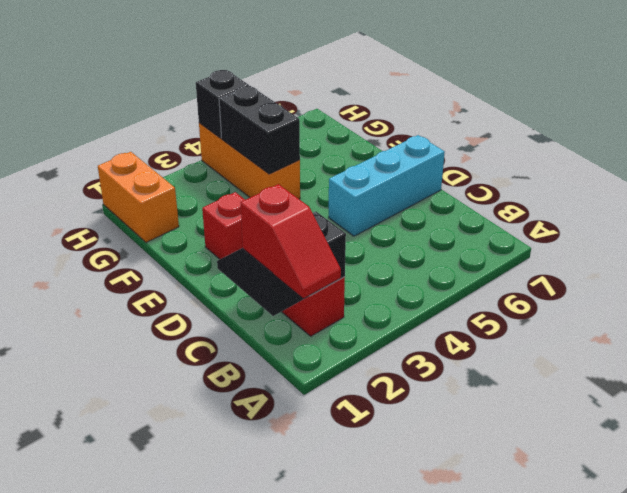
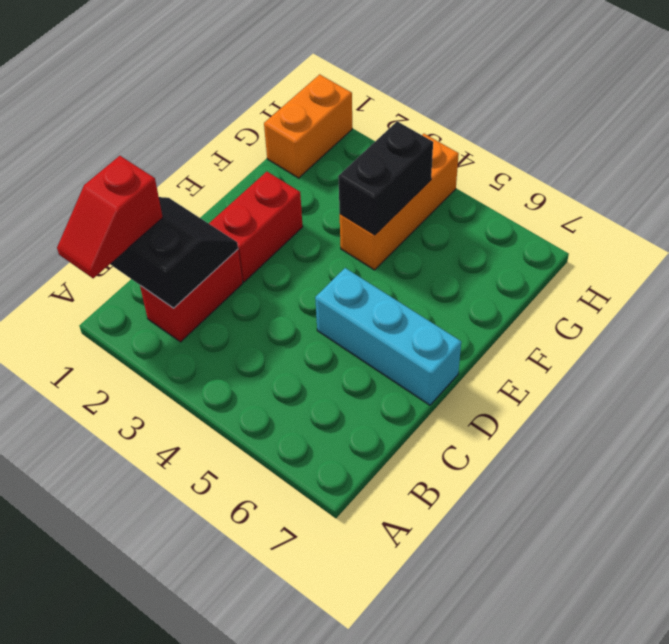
red 1x1 brick [202,192,245,259] -> red 1x2 brick [209,172,303,282]
black 1x1 brick [196,70,249,138] -> none

